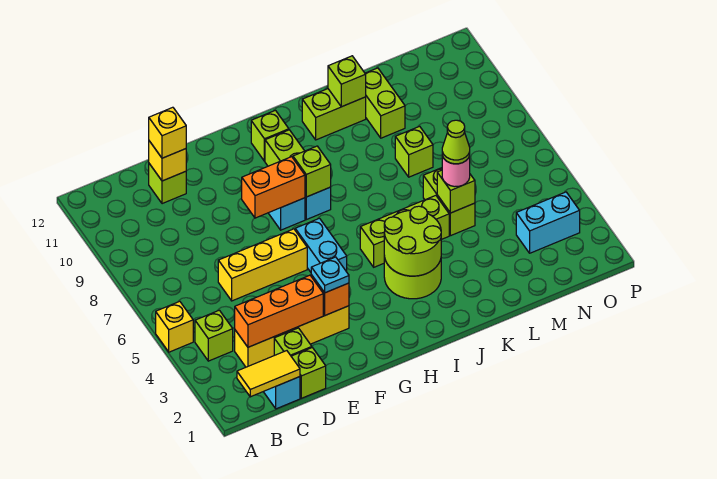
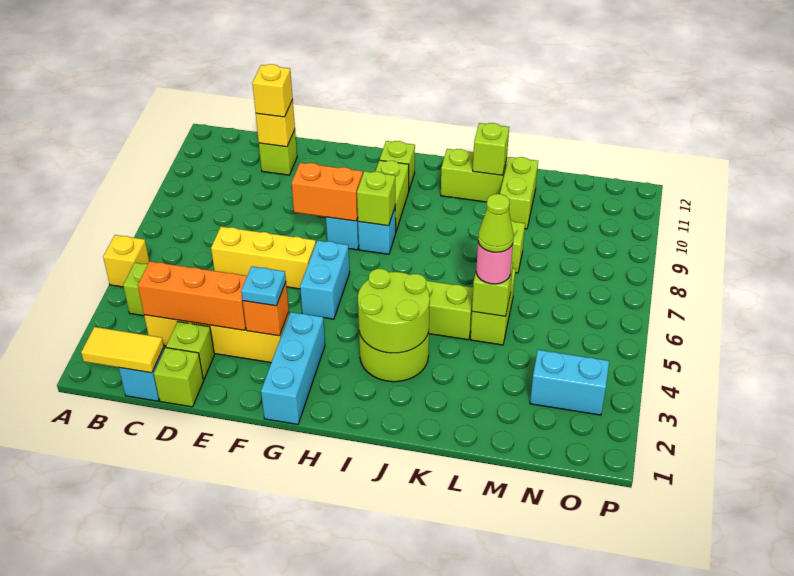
none -> cyan 1x3 brick [261,312,325,424]

